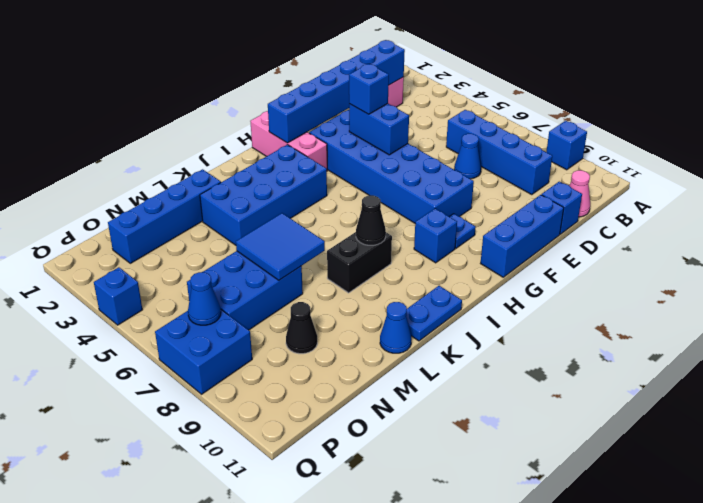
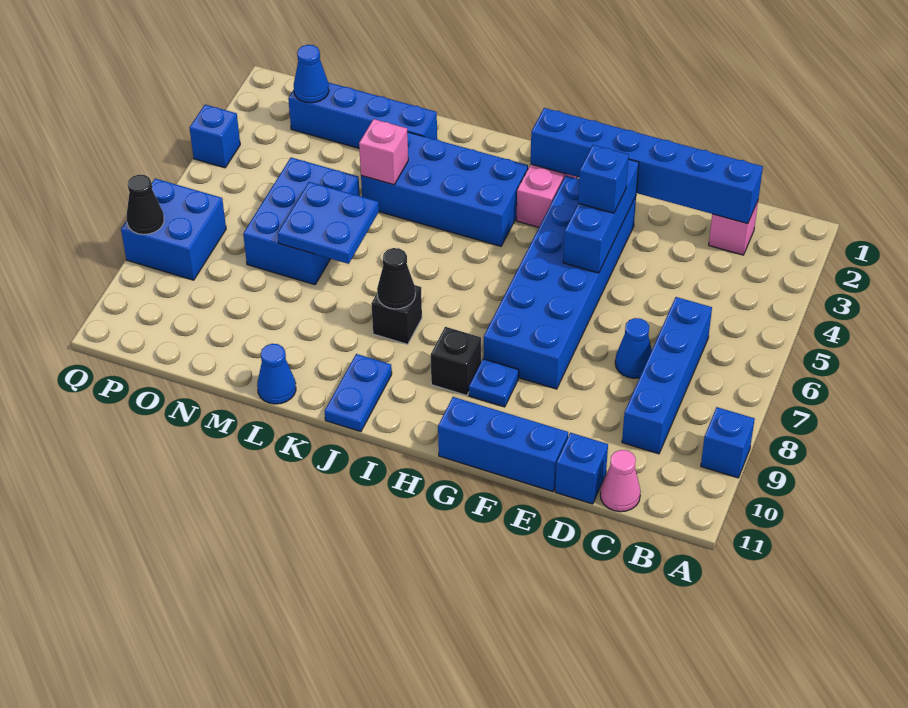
blue 1x2 brick [349,104,409,155] -> blue 1x3 brick [563,159,639,273]
blue 1x1 brick [414,209,457,263] -> black 1x1 brick [431,327,481,395]
black 1x2 brick [327,232,392,293] -> black 1x1 brick [371,285,422,344]
blue 1x2 plate [406,286,462,341] -> blue 1x2 plate turned to [325,354,392,432]
none -> pink 1x1 brick [359,119,408,185]
blue 2x2 tile [236,213,325,280] -> blue 2x2 plate [278,182,379,264]
blue 2x3 brick [187,251,303,330] -> blue 2x3 brick turned to [243,158,360,285]
black 1x1 cone [286,302,317,354] -> black 1x1 cone moved to [127,175,164,234]
blue 1x1 cone [188,272,221,325] -> blue 1x1 cone moved to [294,45,329,103]

